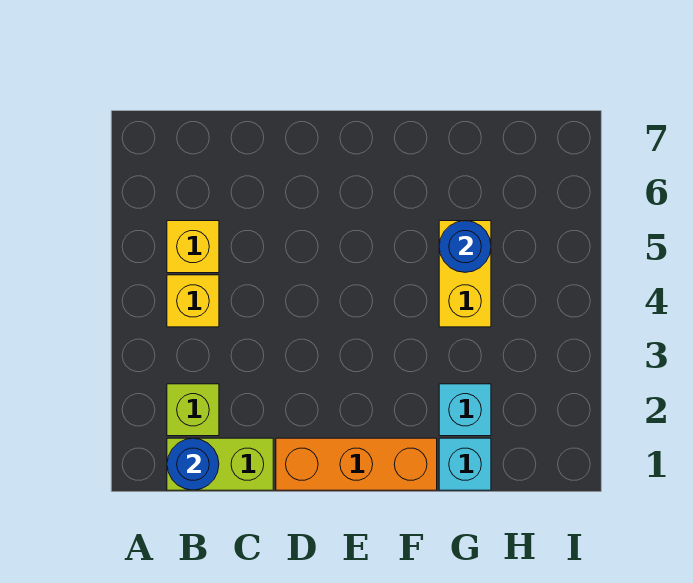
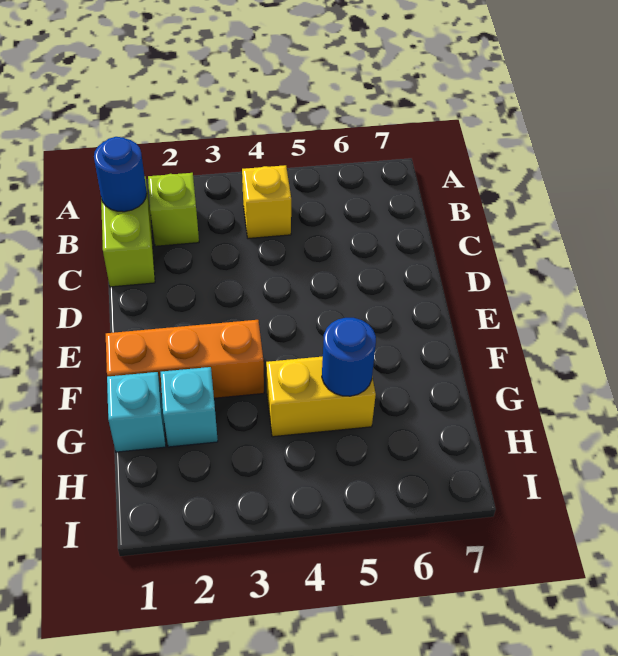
yellow 1x1 brick [167,221,219,273] -> none
orange 1x3 brick [276,438,437,490] -> orange 1x3 brick turned to [106,320,264,398]

